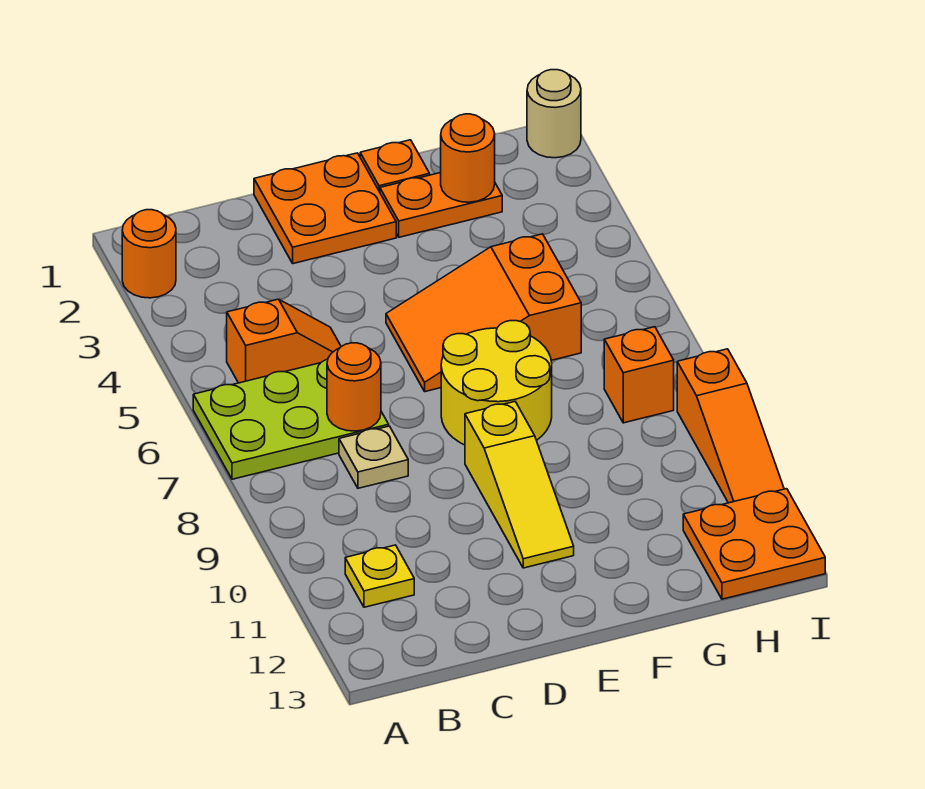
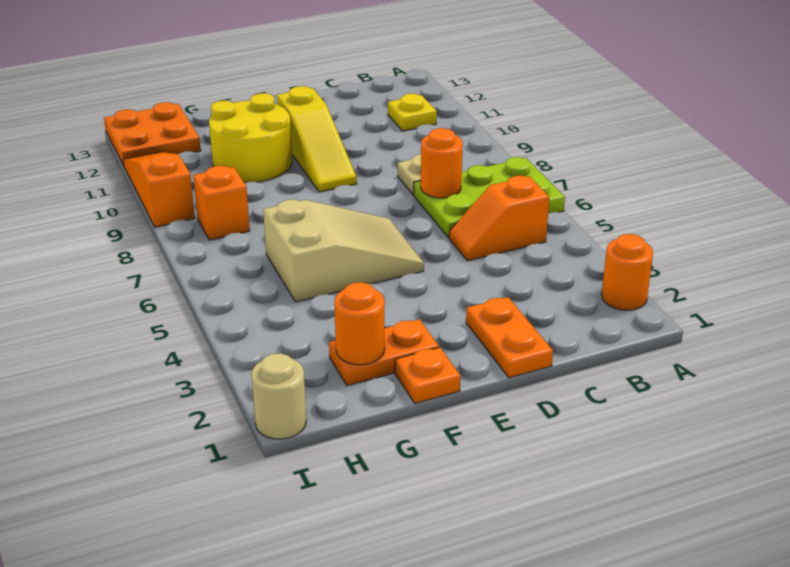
orange 2x2 plate [254,153,396,264] -> orange 1x2 plate [466,297,553,378]
orange 2x3 slope [386,234,581,392] -> tan 2x3 slope [263,200,424,302]
yellow 2x2 round brick [441,321,552,445] -> yellow 2x2 round brick moved to [209,93,292,182]
yellow 1x3 slope [465,402,574,568] -> yellow 1x3 slope turned to [277,86,357,192]

